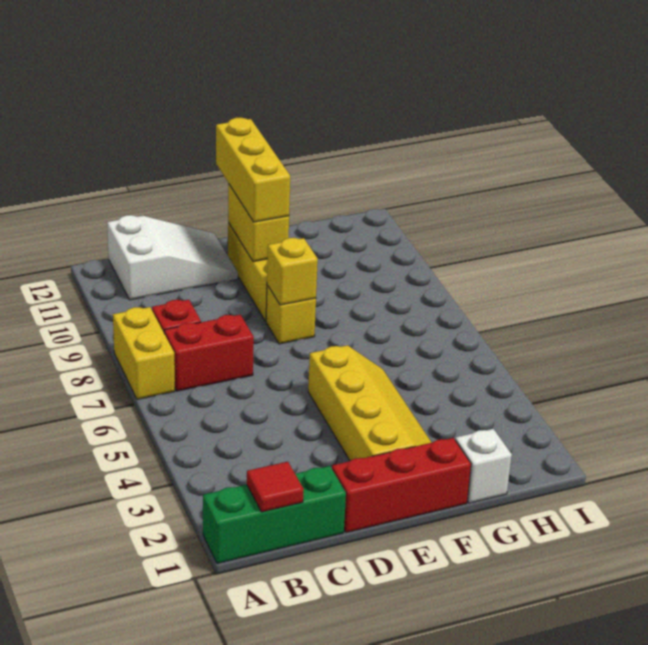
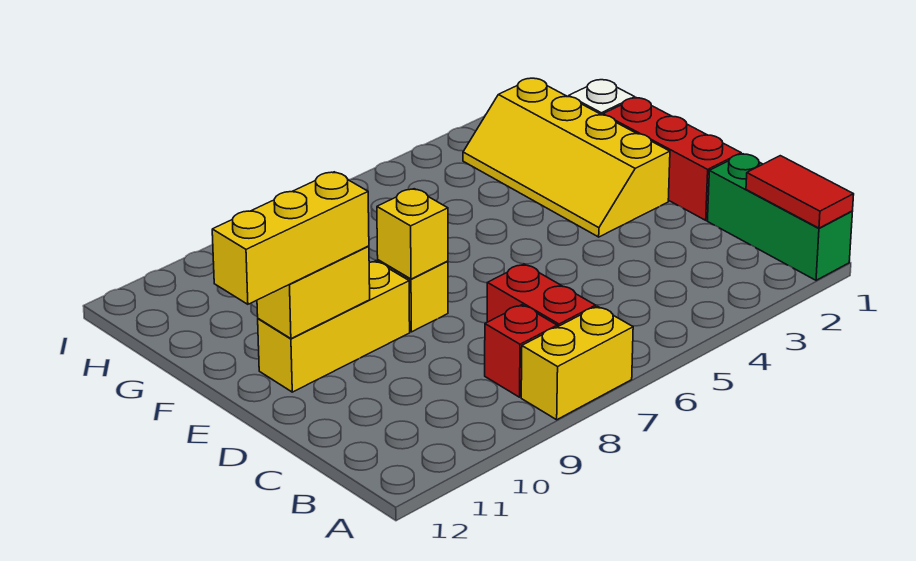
red 1x1 tile [247,462,304,512] -> red 1x2 tile [746,156,854,228]
white 2x3 slope [107,215,238,300] -> none
yellow 2x4 slope [308,345,432,461] -> yellow 2x4 slope turned to [463,78,670,237]

